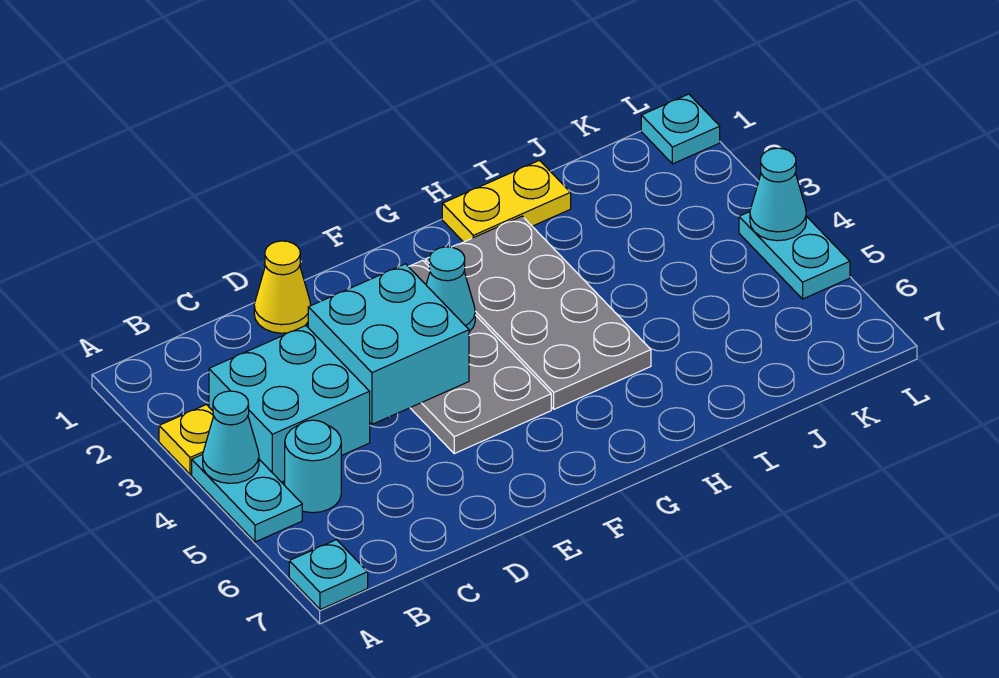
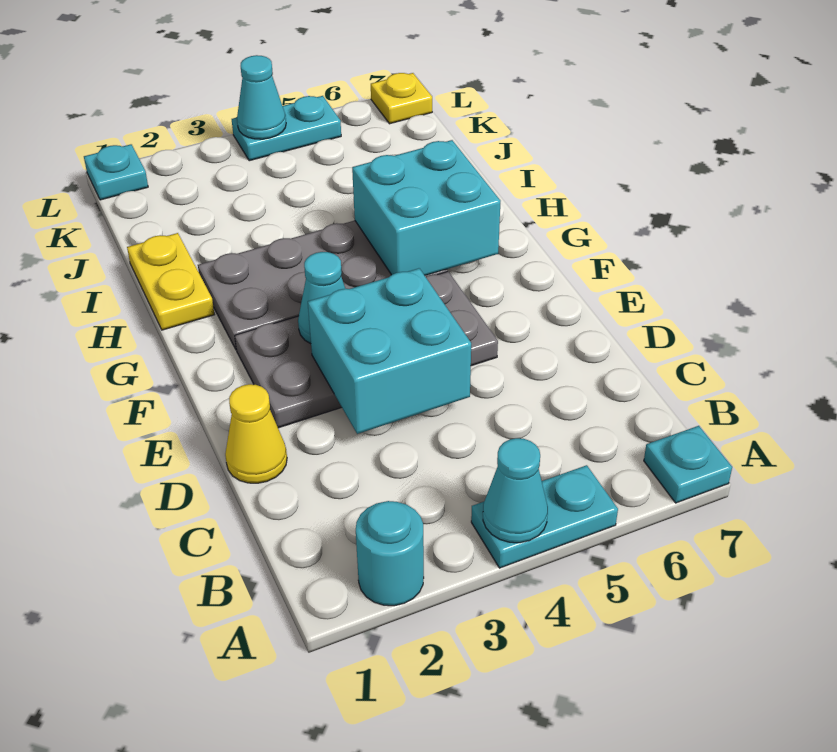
yellow 1x1 plate [159,405,213,474] -> yellow 1x1 plate moved to [371,73,432,124]
cyan 2x2 brick [209,326,370,482] -> cyan 2x2 brick moved to [352,140,500,276]
cyan 1x1 round brick [285,420,341,513] -> cyan 1x1 round brick moved to [356,501,424,606]

